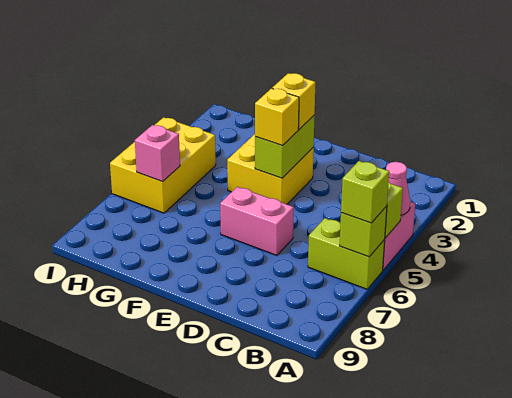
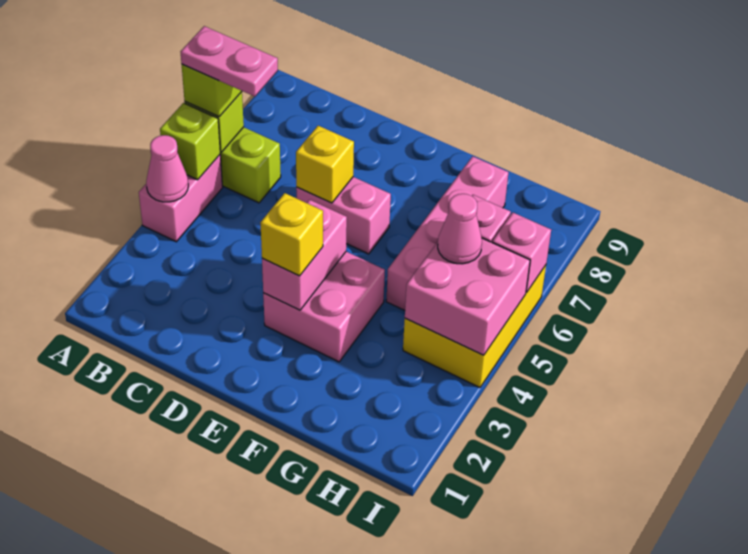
none -> pink 1x2 plate [181,26,278,96]
yellow 2x2 brick [227,134,314,204] -> pink 2x2 brick [263,252,385,362]
lime 1x2 brick [255,115,315,178] -> pink 1x2 brick [262,200,347,310]
yellow 1x1 brick [255,88,299,146] -> yellow 1x1 brick moved to [296,126,354,203]
none -> pink 1x4 brick [386,156,509,310]
none -> pink 2x2 brick [405,238,530,355]
none -> pink 1x1 cone [438,194,482,264]
none -> pink 1x1 brick [492,213,551,292]

